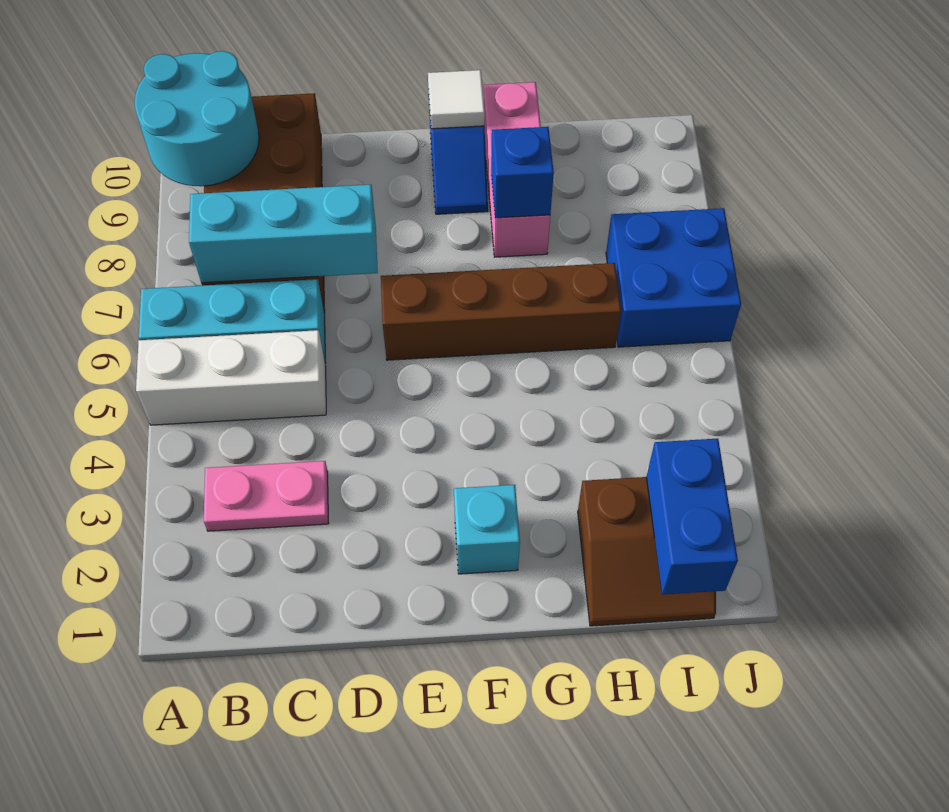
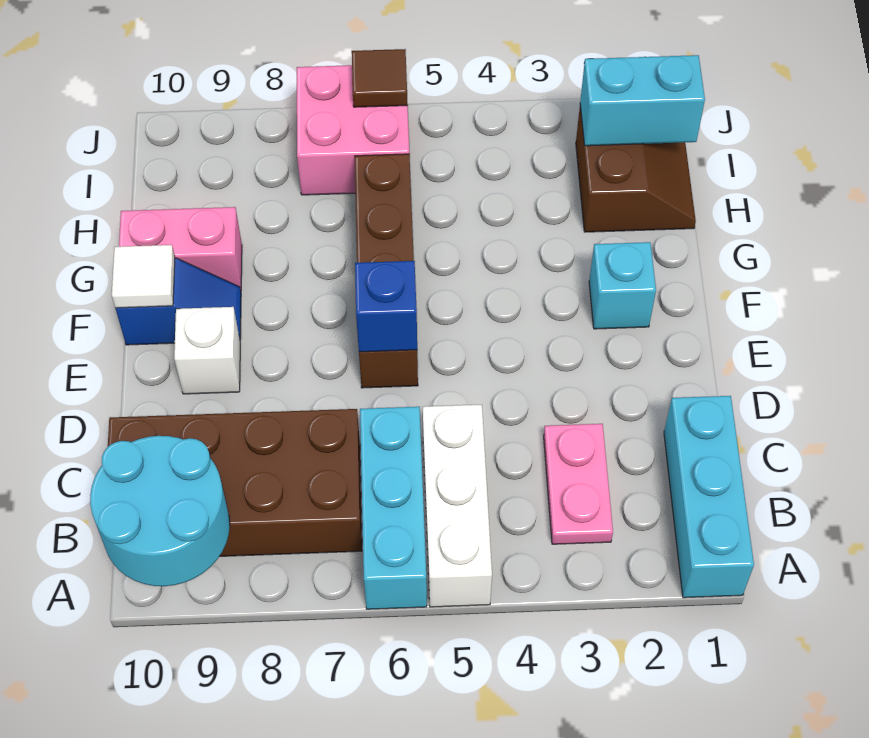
cyan 1x3 brick [189,184,378,283] -> cyan 1x3 brick moved to [664,396,754,598]
none -> white 1x1 brick [174,307,240,394]
pink 1x3 brick [483,82,550,257] -> pink 1x2 brick [119,207,242,290]
blue 1x1 brick [491,127,554,218] -> blue 1x1 brick moved to [355,261,417,352]
blue 1x2 brick [646,439,738,595] -> cyan 1x2 brick [580,55,705,146]
blue 2x2 brick [606,208,741,347] -> pink 2x2 brick [297,65,409,195]
none -> brown 1x1 tile [352,49,408,107]

